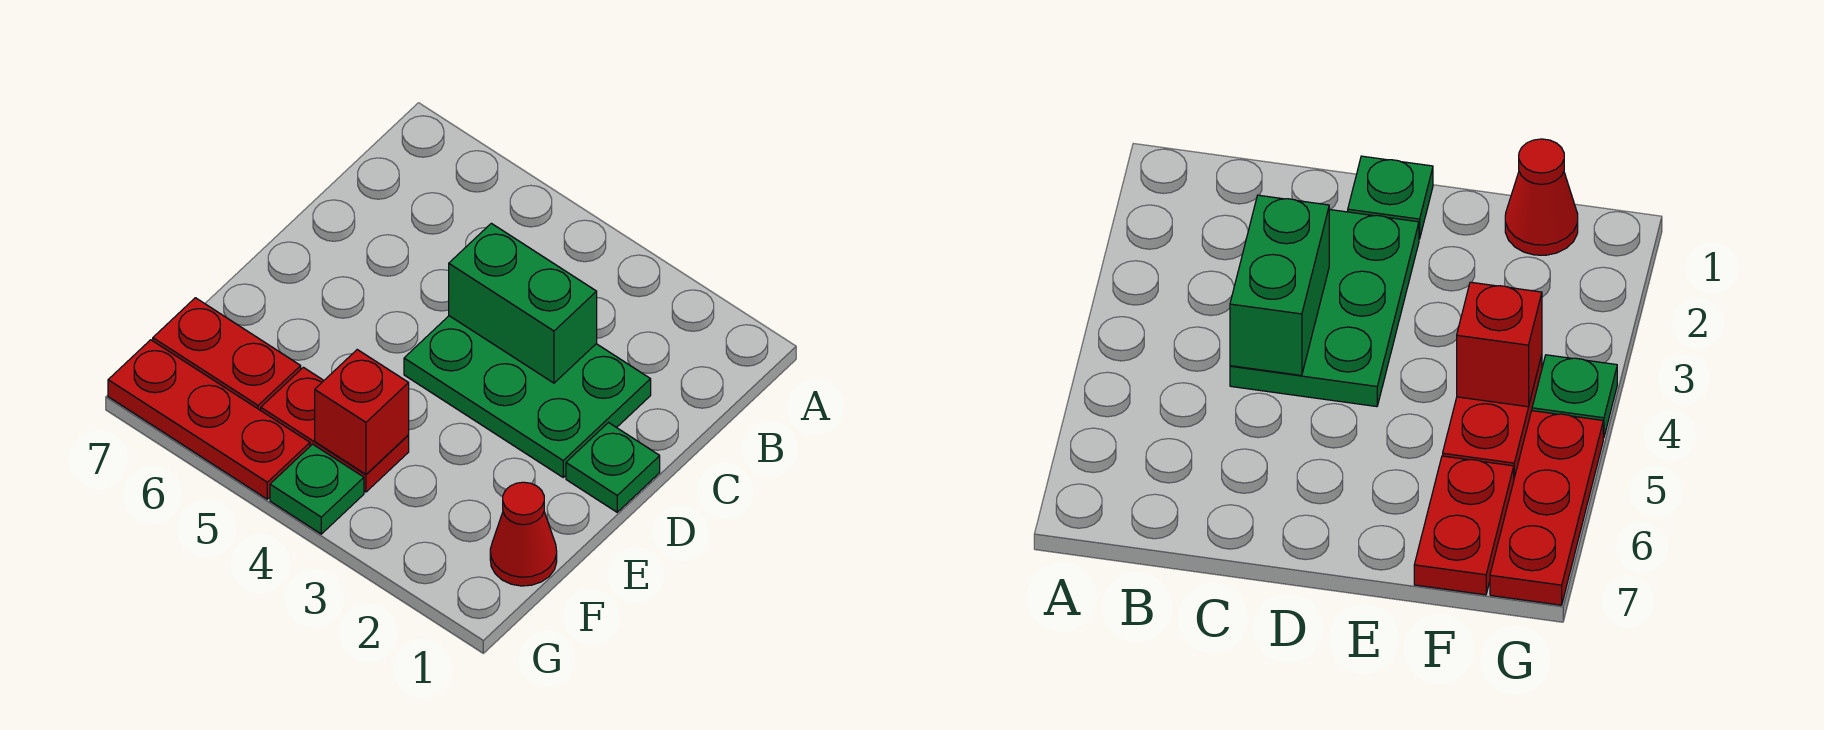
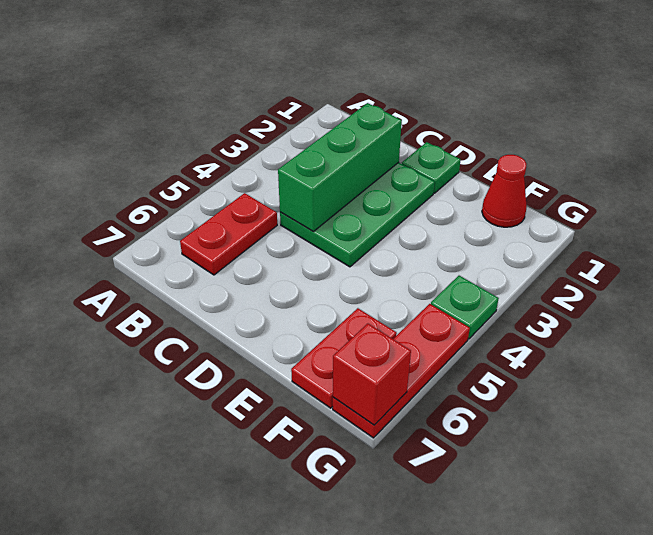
green 1x2 brick [449,223,597,383] -> green 1x3 brick [278,103,402,231]
red 1x2 plate [261,367,409,492] -> red 1x2 plate moved to [180,193,277,275]
red 1x1 brick [315,350,409,474] -> red 1x1 brick moved to [333,324,411,425]

